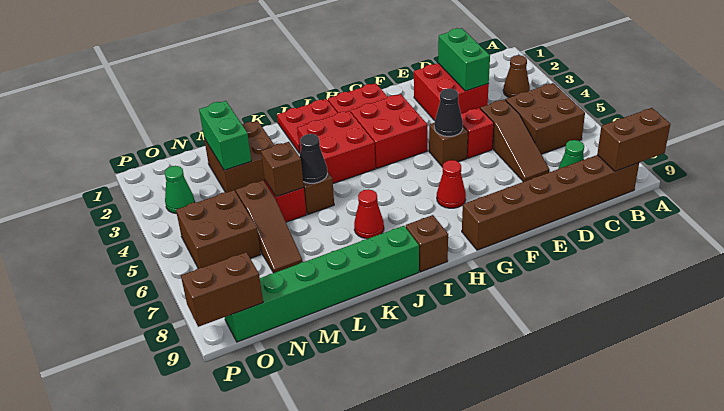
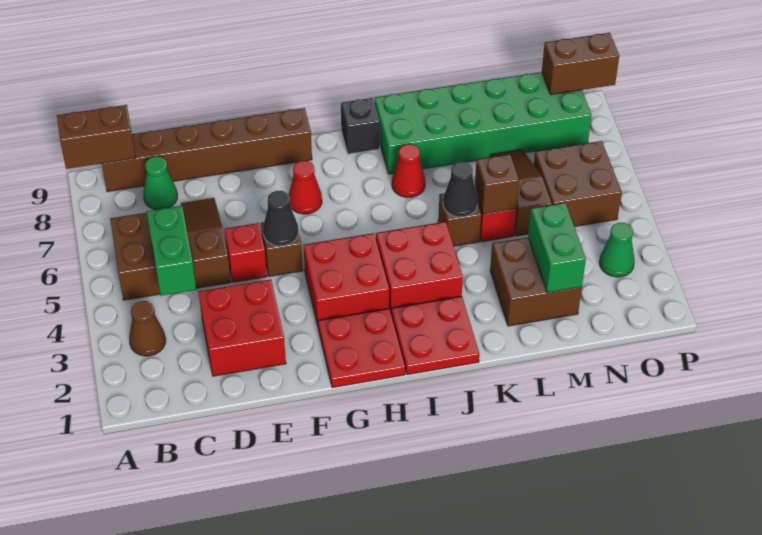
green 1x2 brick [438,28,490,91] -> green 1x2 brick moved to [147,206,196,296]
brown 1x1 brick [406,215,448,272] -> black 1x1 brick [341,98,380,154]
green 1x6 brick [225,226,419,342] -> green 2x6 brick [375,72,591,174]

